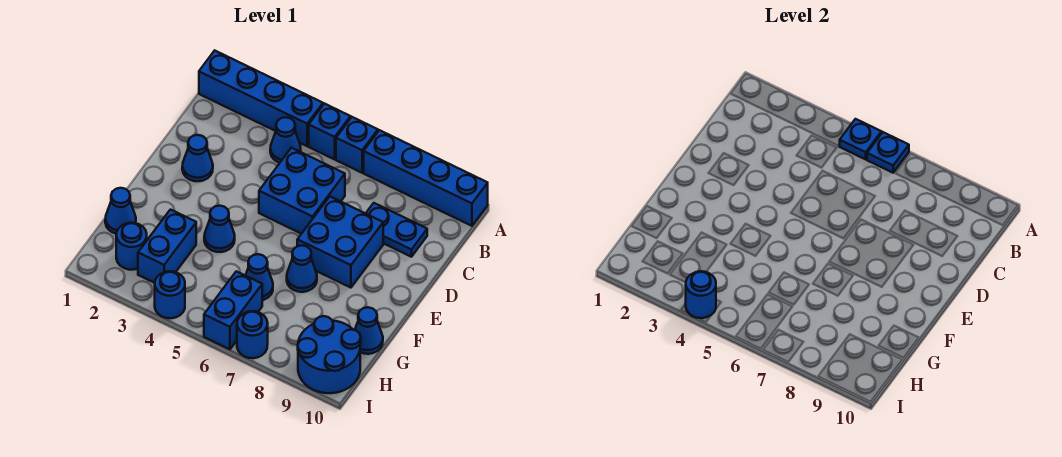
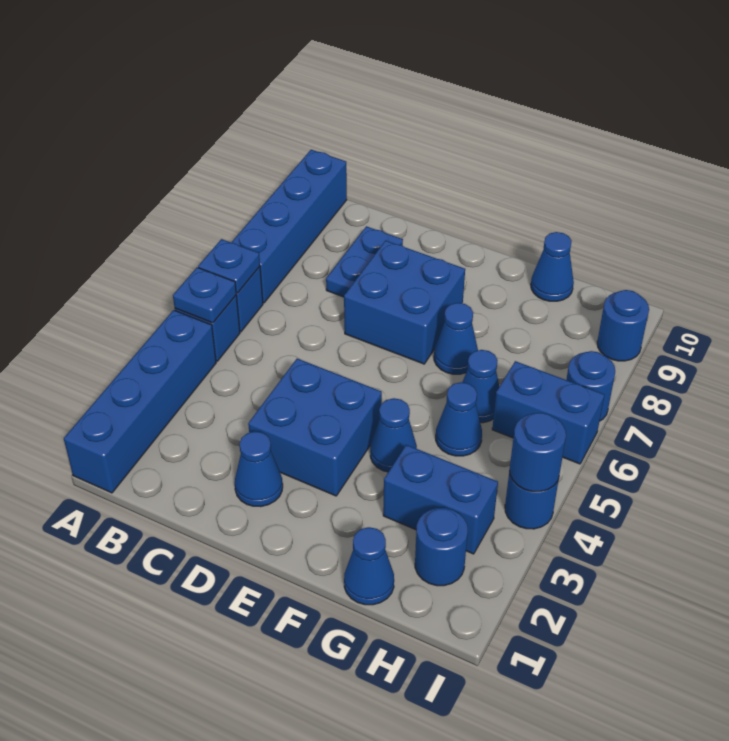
blue 1x1 cone [270,117,301,163] -> blue 1x1 cone moved to [436,382,482,456]
blue 2x2 brick [259,148,345,234] -> blue 2x2 brick moved to [248,359,382,496]
blue 2x2 round brick [298,316,361,393] -> blue 1x1 round brick [597,290,649,361]

